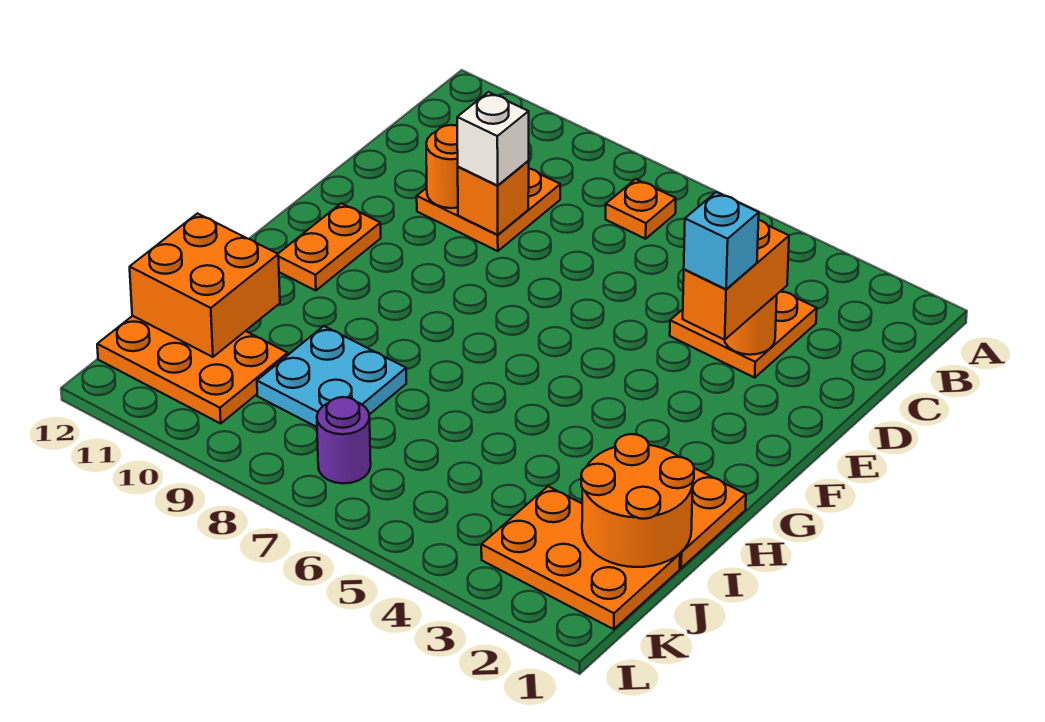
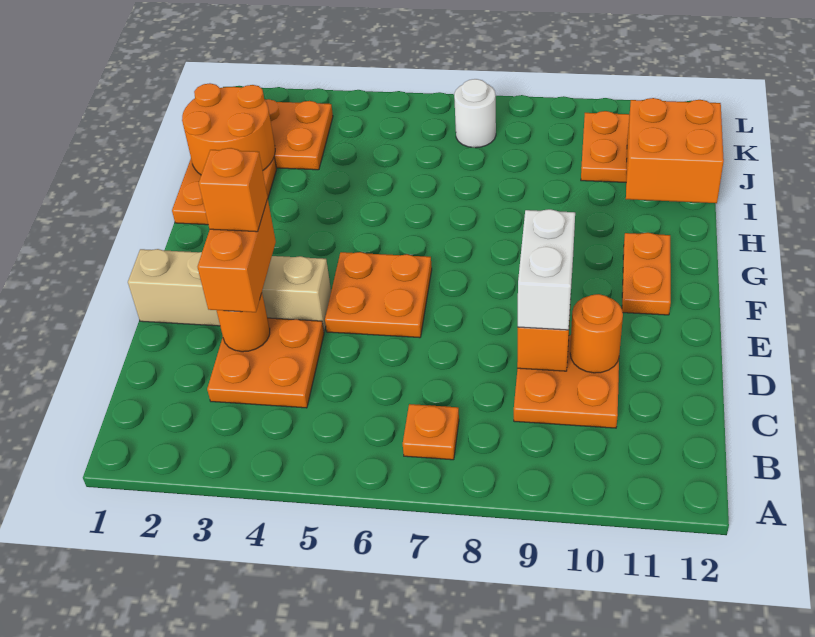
white 1x1 brick [457,92,529,186] -> white 1x2 brick [518,209,575,330]
none -> tan 1x4 brick [128,249,331,332]
cyan 1x1 brick [684,192,759,289] -> orange 1x1 brick [199,148,268,232]
none -> orange 2x2 plate [325,252,432,338]
cyan 2x2 plate [257,326,406,427] -> none
purple 1x1 round brick [317,397,371,484] -> white 1x1 round brick [454,79,496,148]

